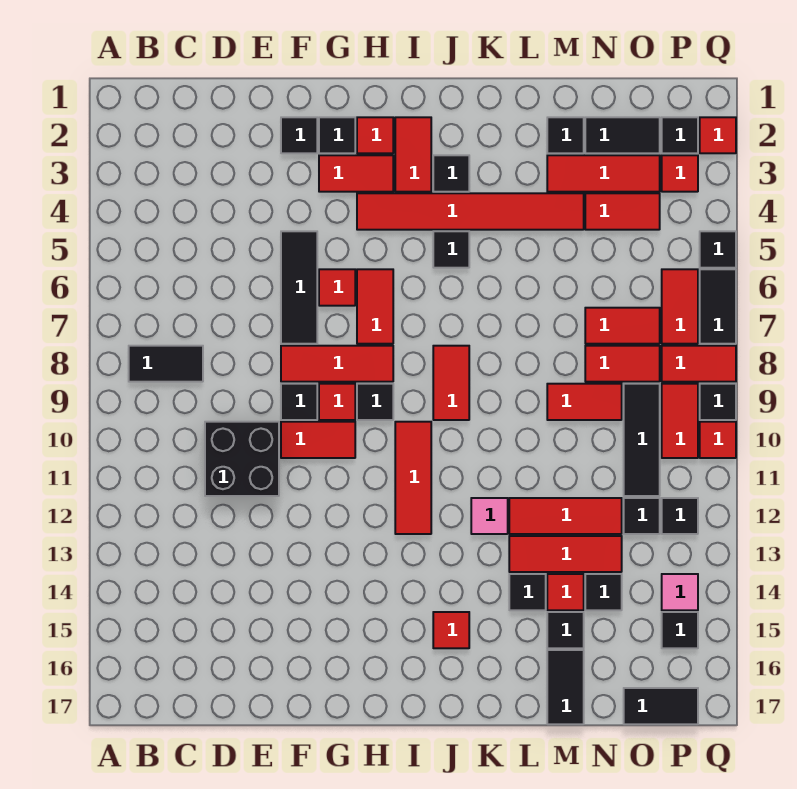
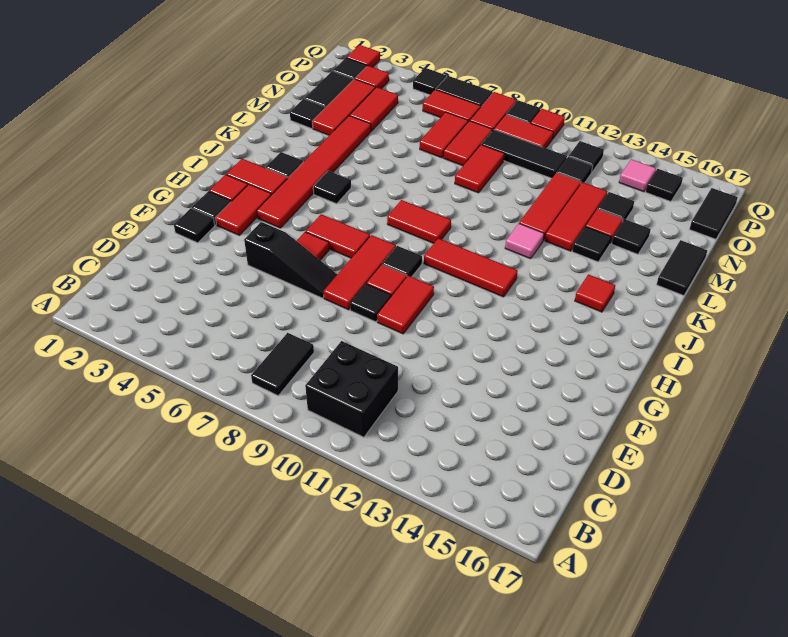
black 2x2 brick [205,422,279,496] -> black 2x2 brick moved to [305,341,398,437]
black 1x3 tile [281,231,317,344] -> black 1x3 slope [244,222,337,298]
black 1x2 tile [547,650,584,724] -> black 1x2 tile turned to [656,240,707,296]

